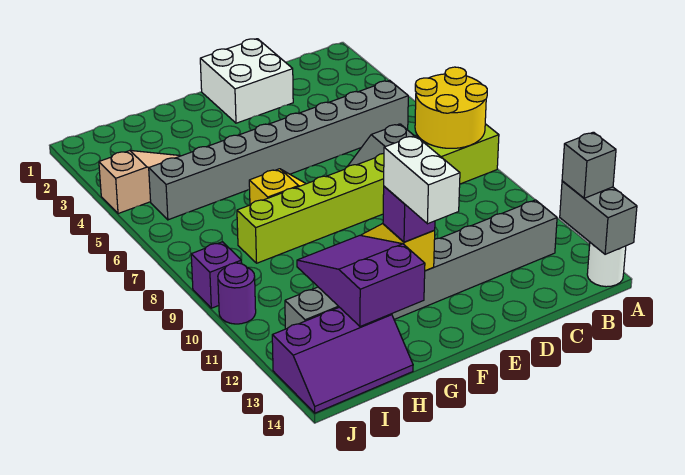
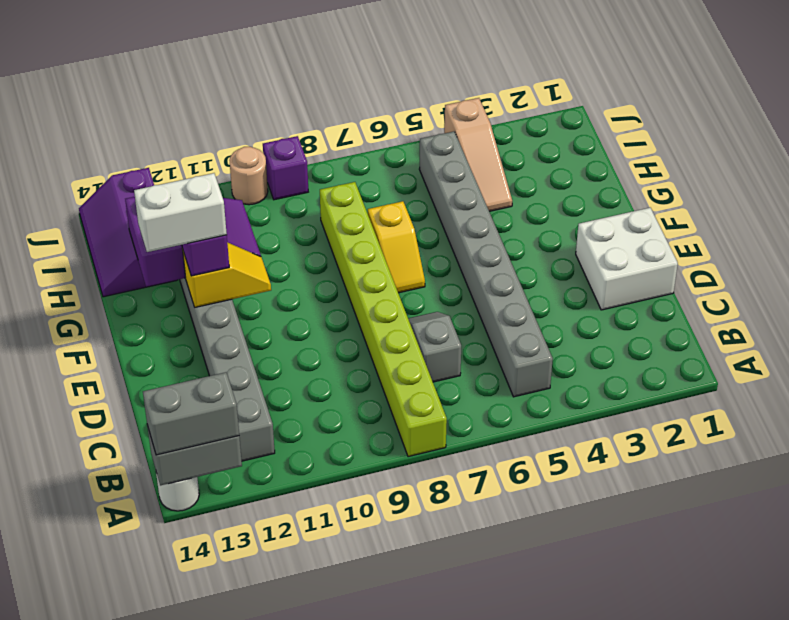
yellow 2x2 round brick [415,67,487,148] -> none
grey 1x1 brick [562,132,616,198] -> grey 1x2 brick [143,372,239,455]
purple 1x1 round brick [218,263,256,324] -> tan 1x1 round brick [229,147,268,205]

